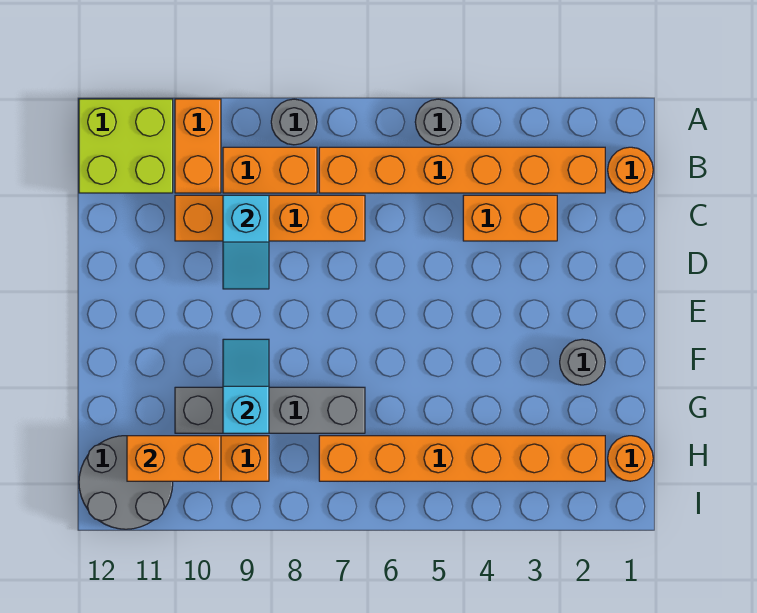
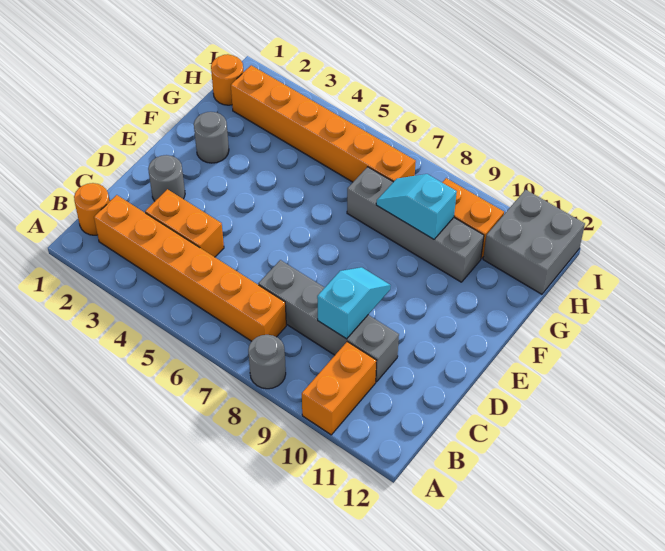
grey 1x1 round brick [415,99,461,145] -> grey 1x1 round brick moved to [148,155,185,201]
lime 2x2 brick [79,99,173,193] -> none
orange 1x2 brick [223,147,317,193] -> none
orange 1x4 brick [175,195,365,241] -> grey 1x4 brick [258,260,399,382]
cyan 1x2 slope [223,339,269,433] -> cyan 1x2 slope turned to [376,174,457,239]
orange 1x2 brick [127,436,221,481] -> none
grey 2x2 round brick [79,436,173,529] -> grey 2x2 brick [483,190,585,294]

